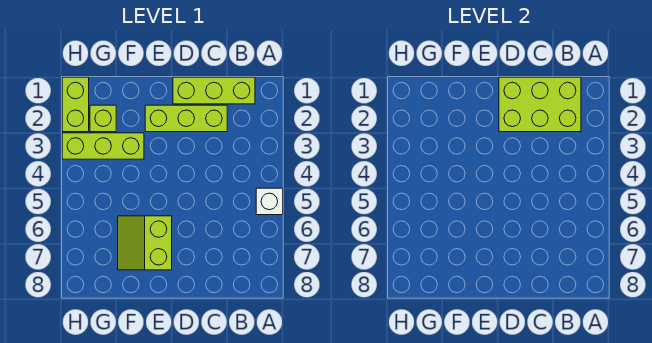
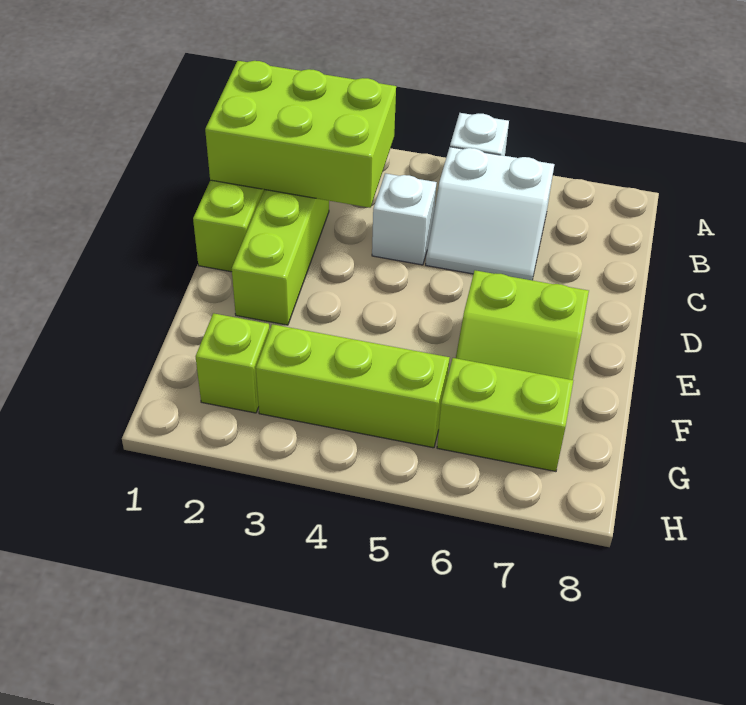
lime 2x3 brick [499,77,581,132] -> lime 2x3 brick turned to [205,61,396,208]
none -> white 2x2 slope [426,147,554,280]
none -> white 1x1 brick [372,173,437,265]
lime 1x3 brick [62,133,144,159] -> lime 1x3 brick turned to [256,324,450,448]
lime 1x2 brick [62,77,89,132] -> lime 1x2 brick moved to [437,358,573,471]

